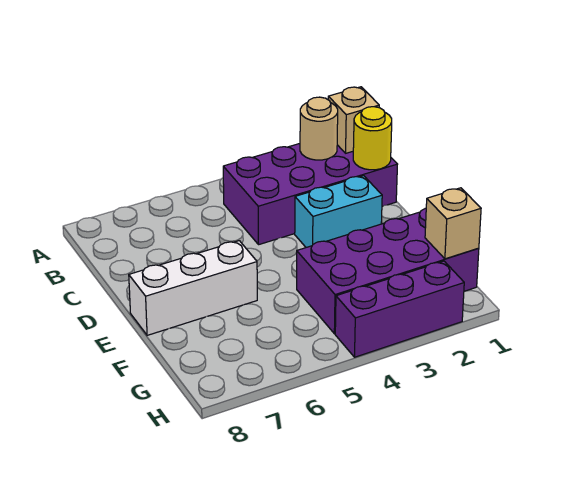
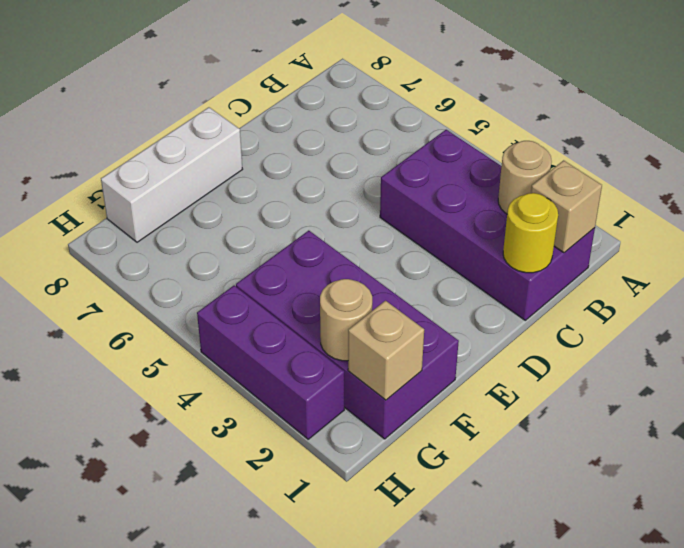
cyan 1x2 brick [295,176,382,247] -> none
white 1x3 brick [129,241,257,335] -> white 1x3 brick turned to [101,107,243,242]
none -> tan 1x1 round brick [320,279,372,361]

